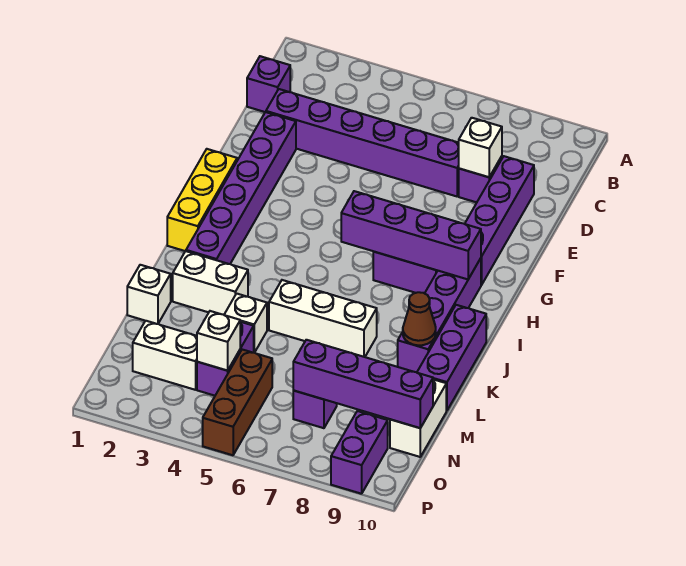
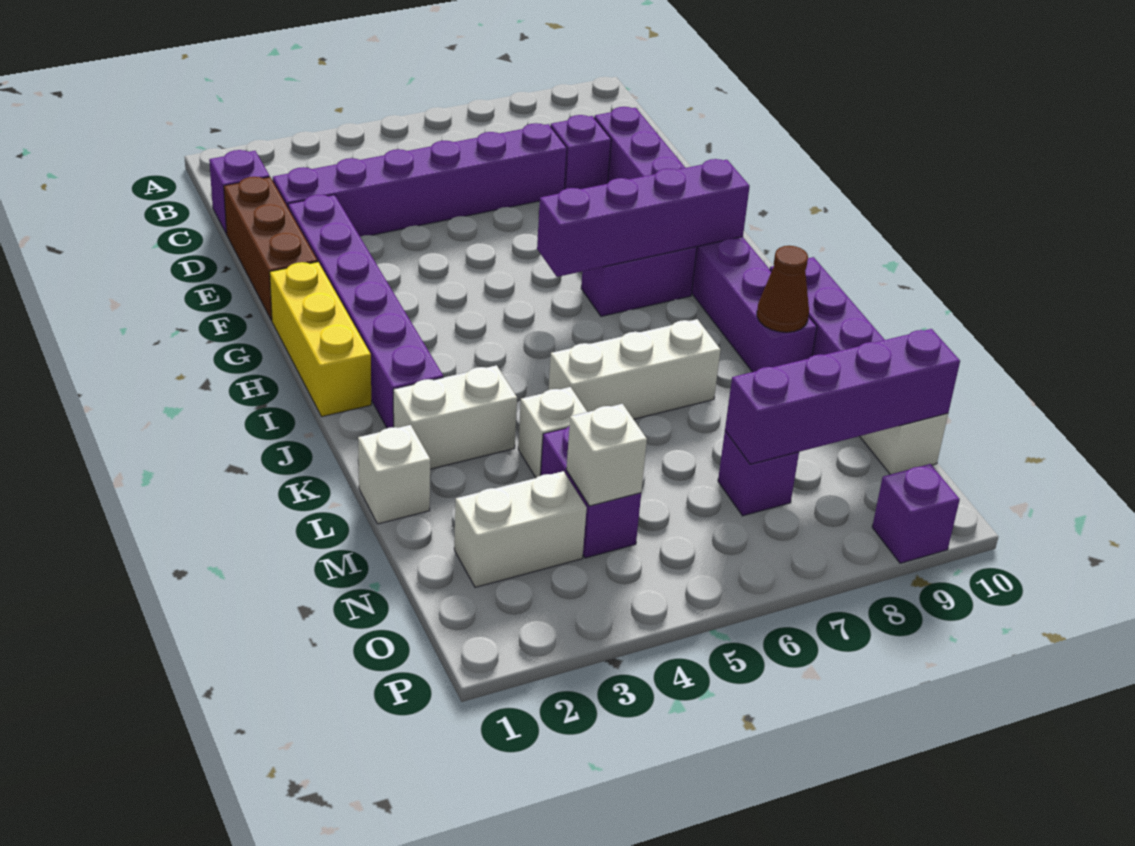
white 1x1 brick [459,118,502,177] -> none
brown 1x3 brick [203,350,272,455] -> brown 1x3 brick moved to [224,177,318,321]
purple 1x2 brick [331,411,388,494] -> purple 1x1 brick [872,464,960,563]

